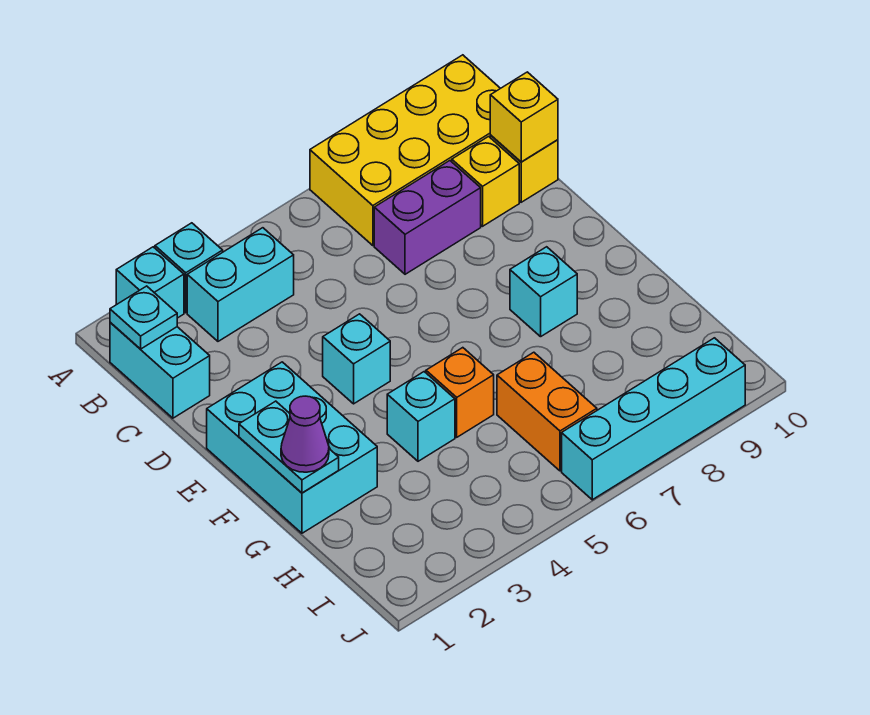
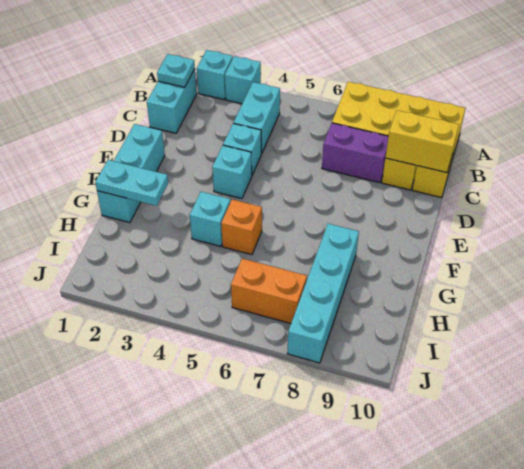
cyan 1x2 brick [187,228,294,341] -> cyan 1x2 brick turned to [234,82,280,154]
yellow 1x1 brick [490,72,558,162] -> yellow 1x2 brick [385,110,459,173]
cyan 2x3 brick [207,362,377,533] -> cyan 1x3 brick [97,124,165,223]
cyan 1x2 plate [239,401,339,493] -> cyan 1x2 plate turned to [95,160,168,206]
cyan 1x1 brick [510,247,577,337] -> cyan 1x1 brick moved to [223,123,261,175]
purple 1x1 cone [281,396,329,472] -> none
orange 1x2 brick [497,352,597,471] -> orange 1x2 brick turned to [231,259,307,324]
cyan 1x4 brick [562,338,745,500] -> cyan 1x4 brick turned to [287,224,359,363]

